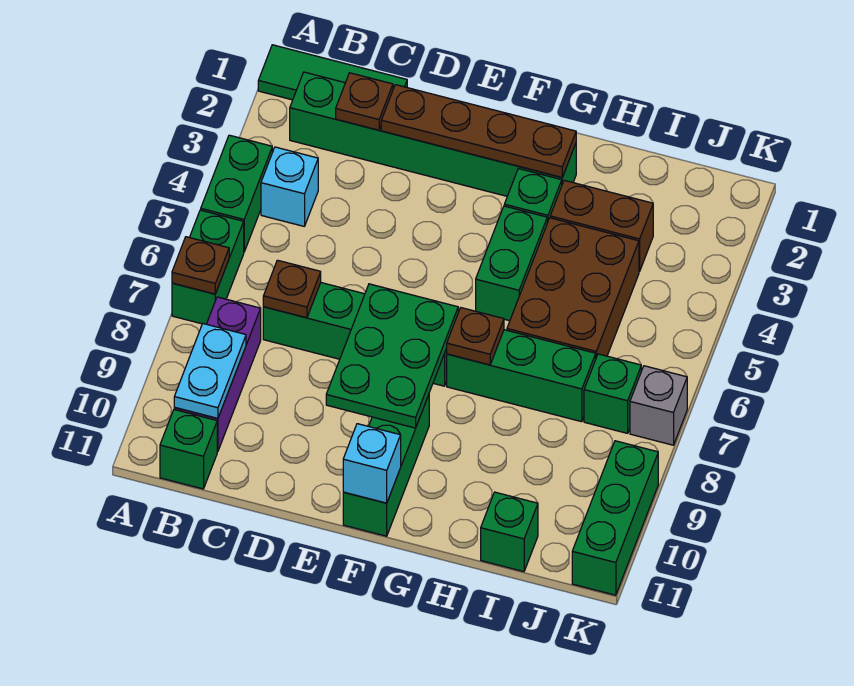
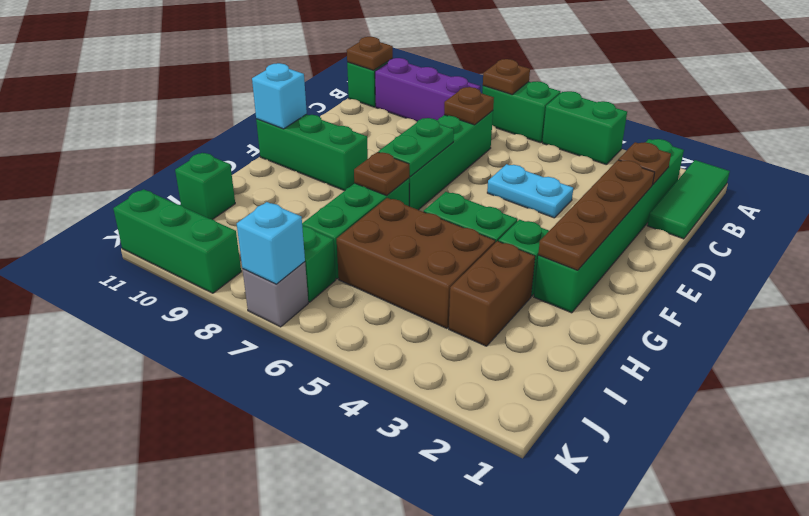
cyan 1x1 brick [261,147,318,226] -> cyan 1x1 brick moved to [237,202,305,284]
cyan 1x2 plate [174,324,246,418] -> cyan 1x2 plate moved to [487,164,573,218]
none -> brown 1x1 plate [347,37,393,70]
green 2x3 plate [326,284,458,428] -> green 1x2 plate [378,118,454,176]

